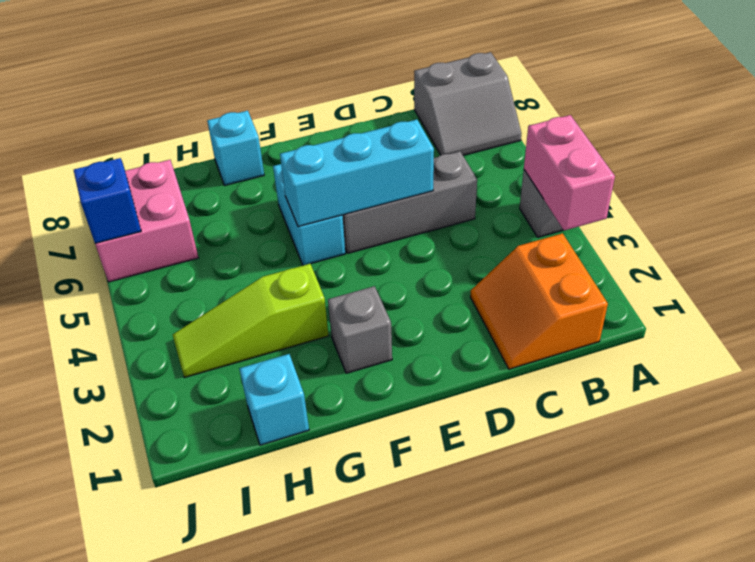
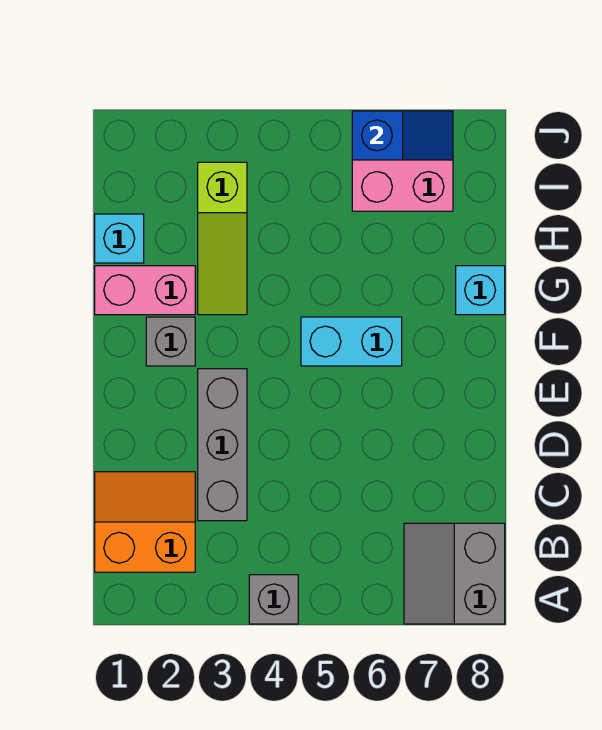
pink 1x2 brick [524,115,615,231] -> pink 1x2 brick moved to [95,266,195,315]
grey 1x3 brick [342,151,477,253] -> grey 1x3 brick moved to [198,369,247,521]
cyan 1x3 brick [280,120,434,227] -> none
lime 1x3 slope [173,264,329,377] -> lime 1x3 slope turned to [198,162,247,315]

